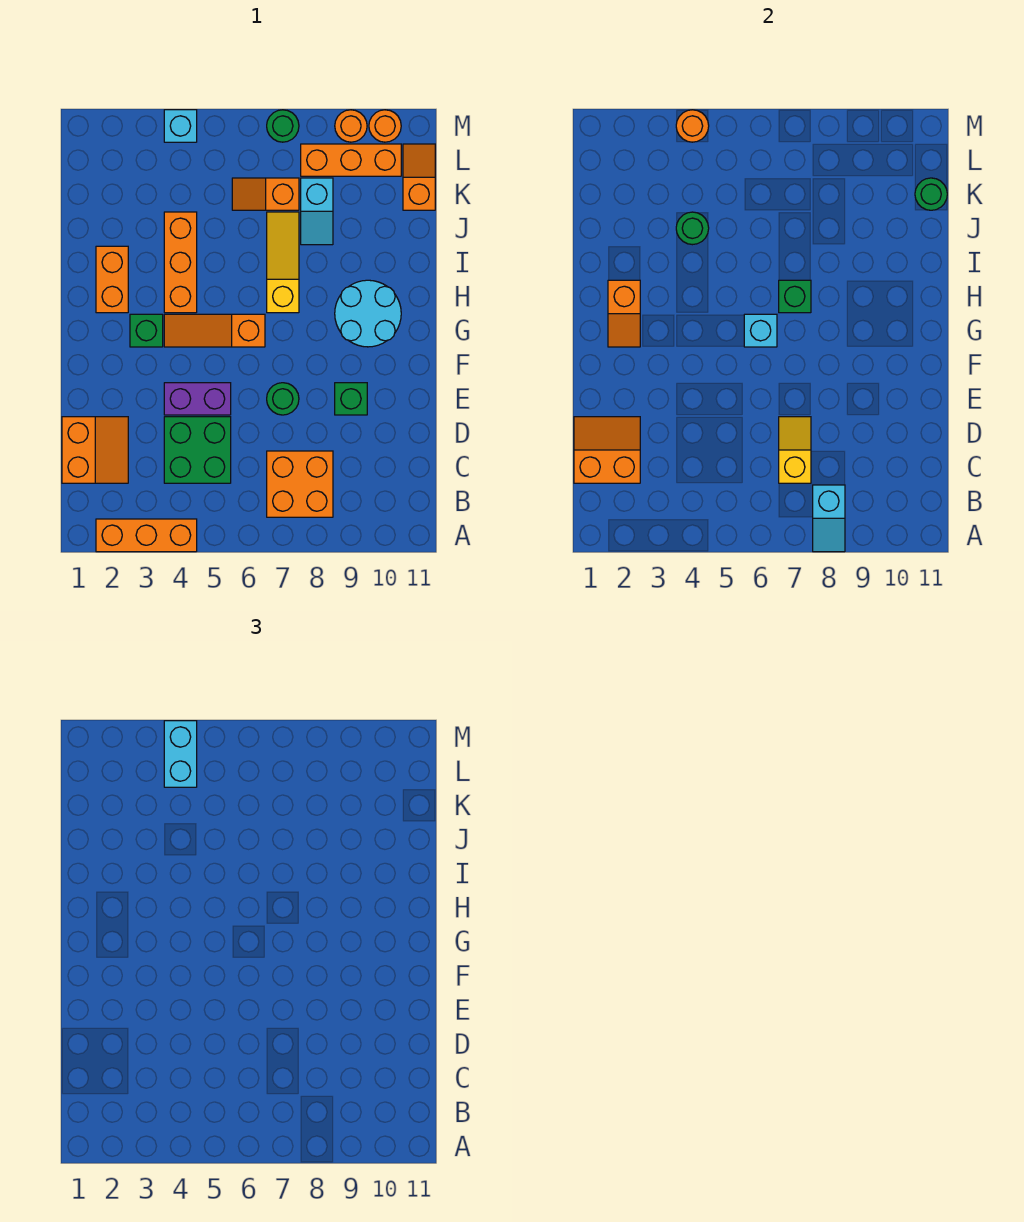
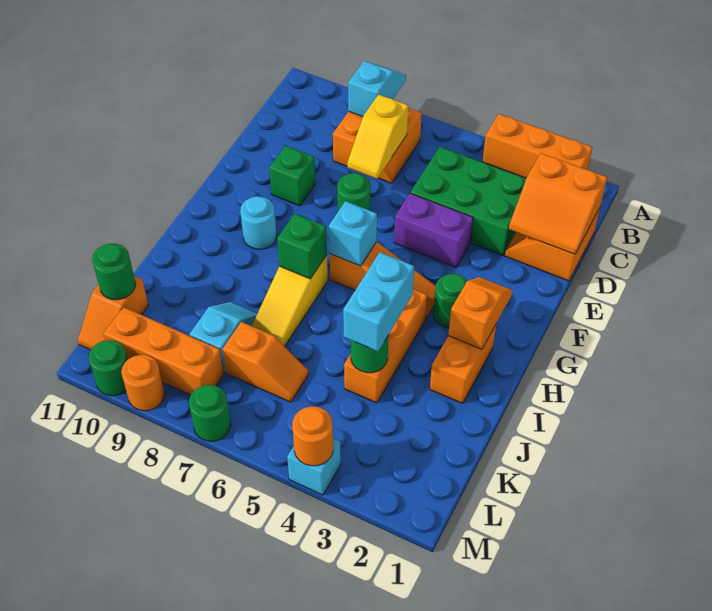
green 2x2 brick [164,417,231,483] -> green 2x3 brick [411,147,526,255]
green 1x1 brick [130,314,163,347] -> green 1x1 round brick [433,274,468,328]
cyan 2x2 round brick [335,280,401,347] -> cyan 1x1 round brick [240,196,277,249]
cyan 1x2 brick [164,721,197,787] -> cyan 1x2 brick moved to [343,252,414,351]
orange 1x1 round brick [369,110,401,142] -> green 1x1 round brick [89,340,128,396]

